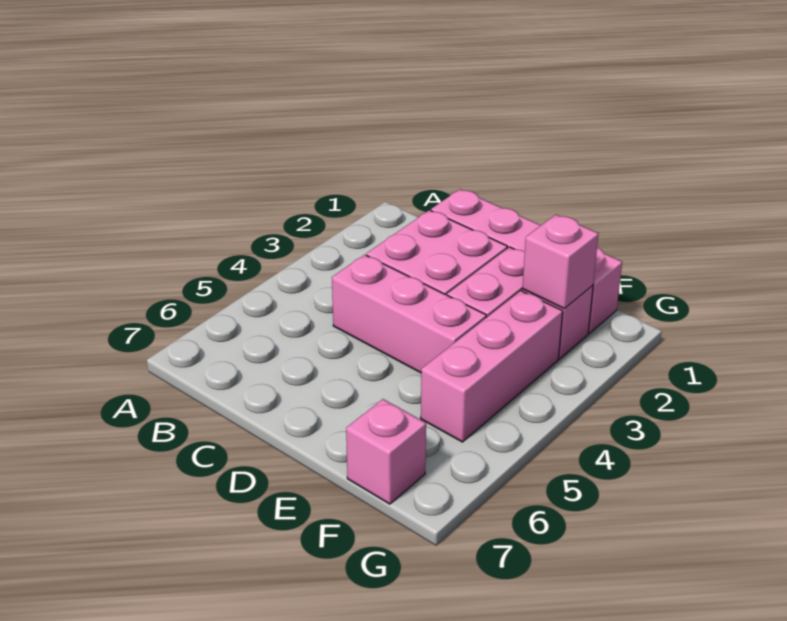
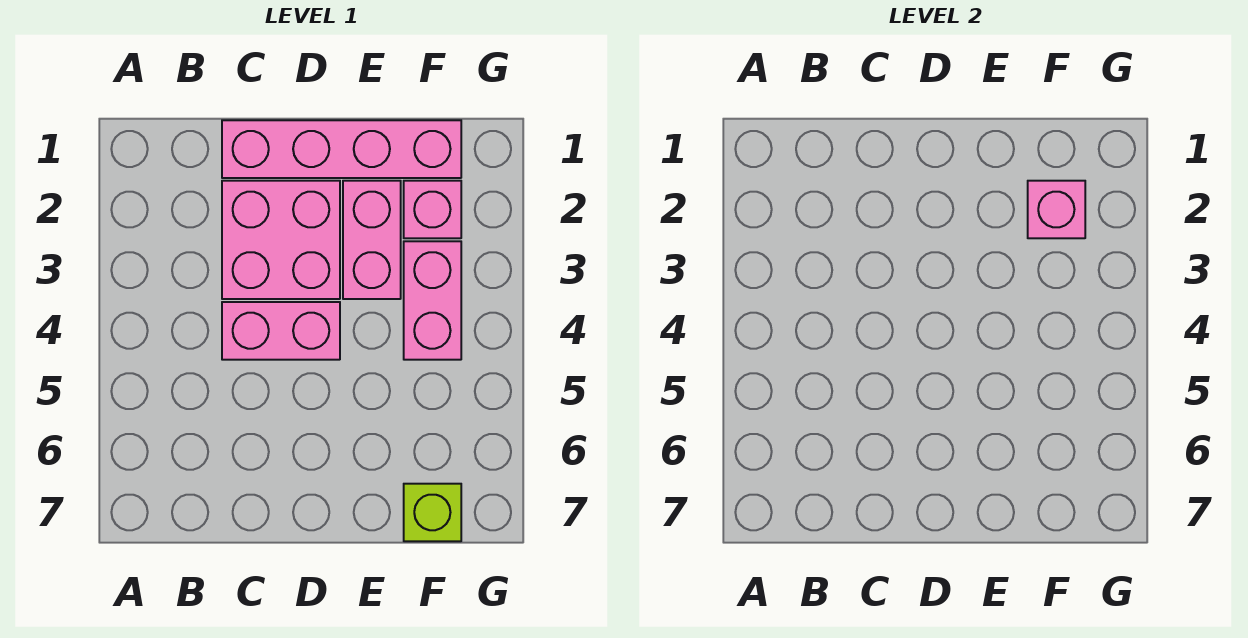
pink 1x3 brick [332,255,486,373] -> pink 1x2 brick [222,302,340,360]
pink 1x3 brick [421,291,563,442] -> pink 1x2 brick [404,241,461,360]
pink 1x1 brick [346,399,426,504] -> lime 1x1 brick [404,484,461,541]

